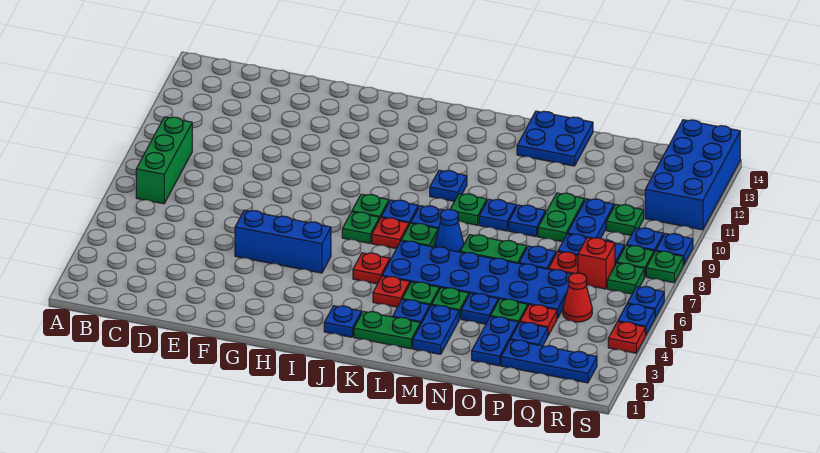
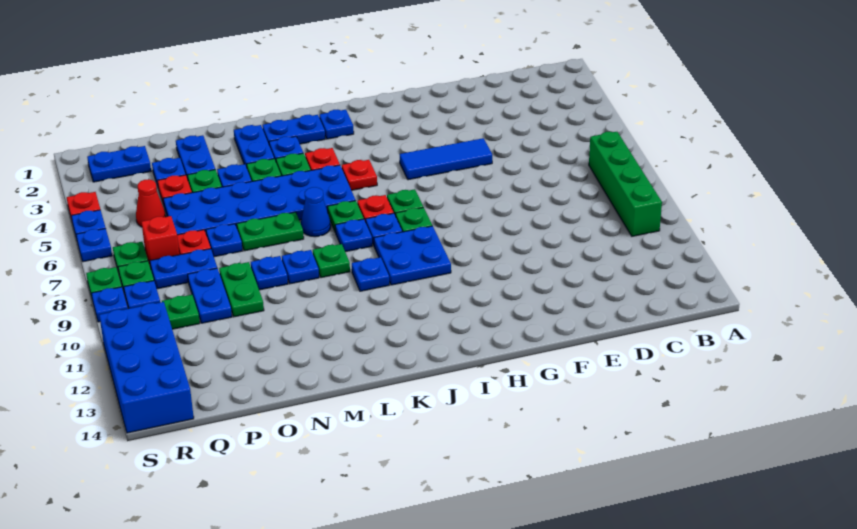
green 1x3 brick [136,117,192,204] -> green 1x4 brick [589,132,662,236]
blue 1x3 brick [235,210,331,273] -> blue 1x3 tile [400,138,492,180]
green 1x2 plate [354,311,420,349] -> blue 1x2 plate [262,115,325,144]
blue 2x2 plate [517,111,593,166] -> blue 2x2 plate moved to [374,226,451,285]
blue 1x3 plate [501,340,597,383] -> blue 1x2 plate [87,146,151,182]

